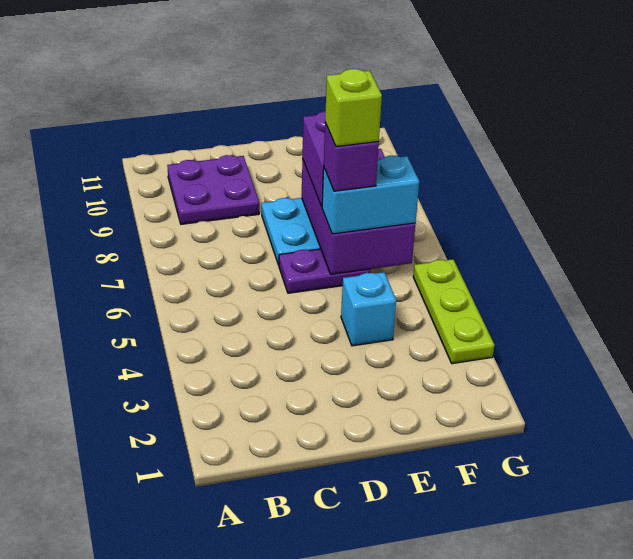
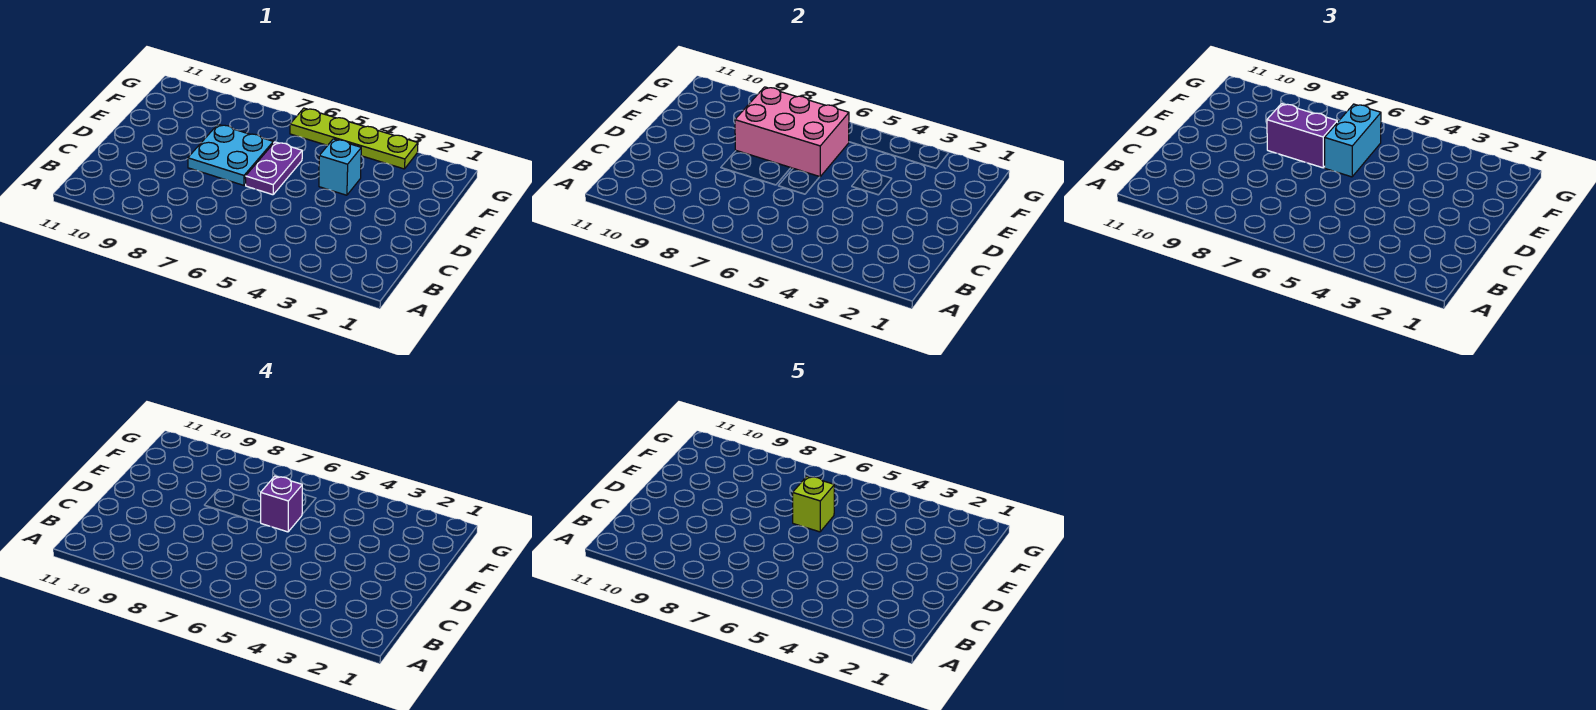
purple 2x2 plate [167,155,259,224] -> none
purple 2x3 brick [302,149,416,274] -> pink 2x3 brick [735,87,849,177]
lime 1x3 plate [413,259,495,364] -> lime 1x4 plate [290,108,418,169]

